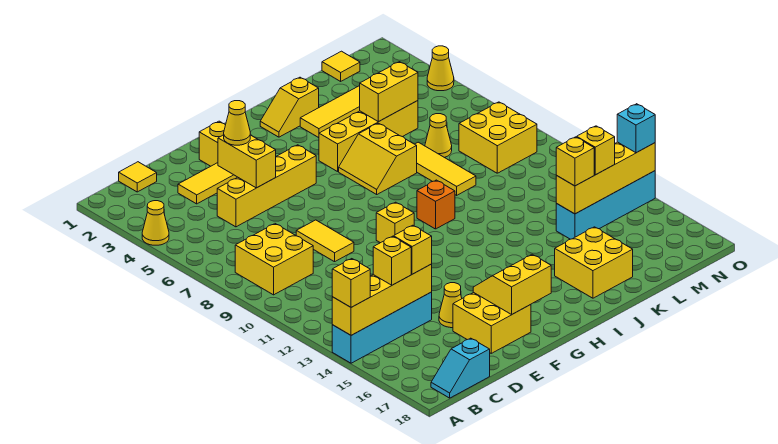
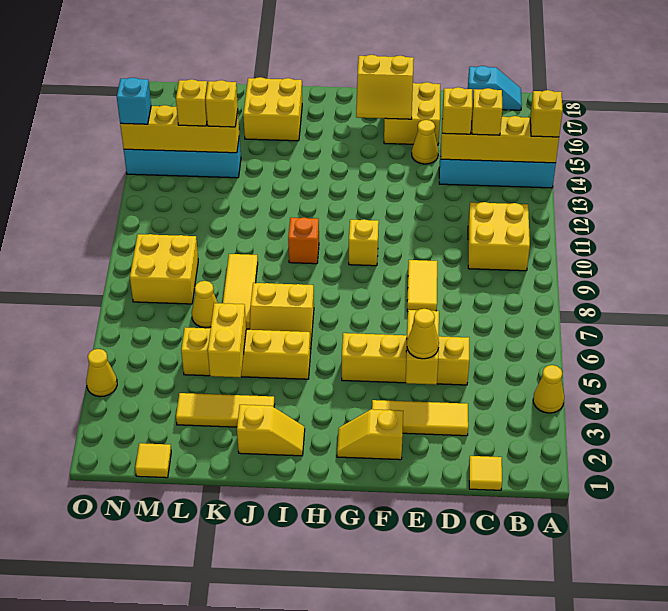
yellow 2x2 brick [235,224,313,295] -> yellow 2x2 brick moved to [468,202,530,271]
yellow 2x2 slope [339,123,417,194] -> yellow 2x2 slope turned to [250,283,314,354]
yellow 1x2 brick [360,62,418,122] -> yellow 1x2 brick turned to [208,303,246,377]

